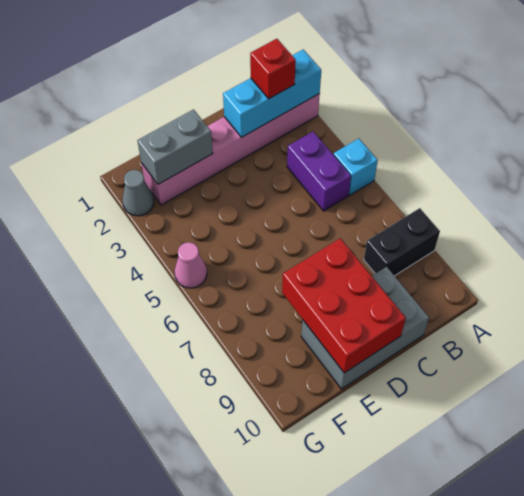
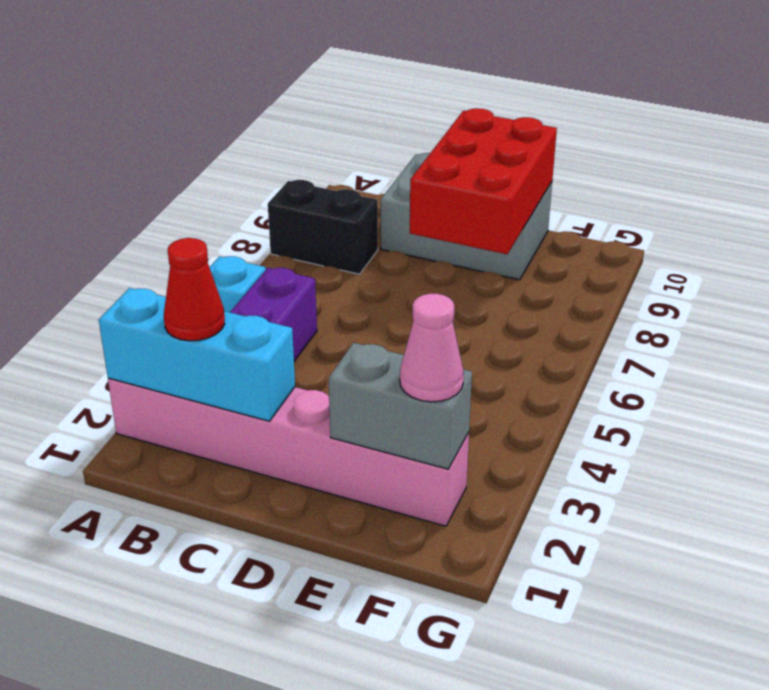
red 1x1 brick [250,39,296,99] -> red 1x1 cone [164,238,225,341]
grey 1x1 cone [122,170,154,216] -> none
pink 1x1 cone [175,242,207,288] -> pink 1x1 cone moved to [400,294,464,402]

